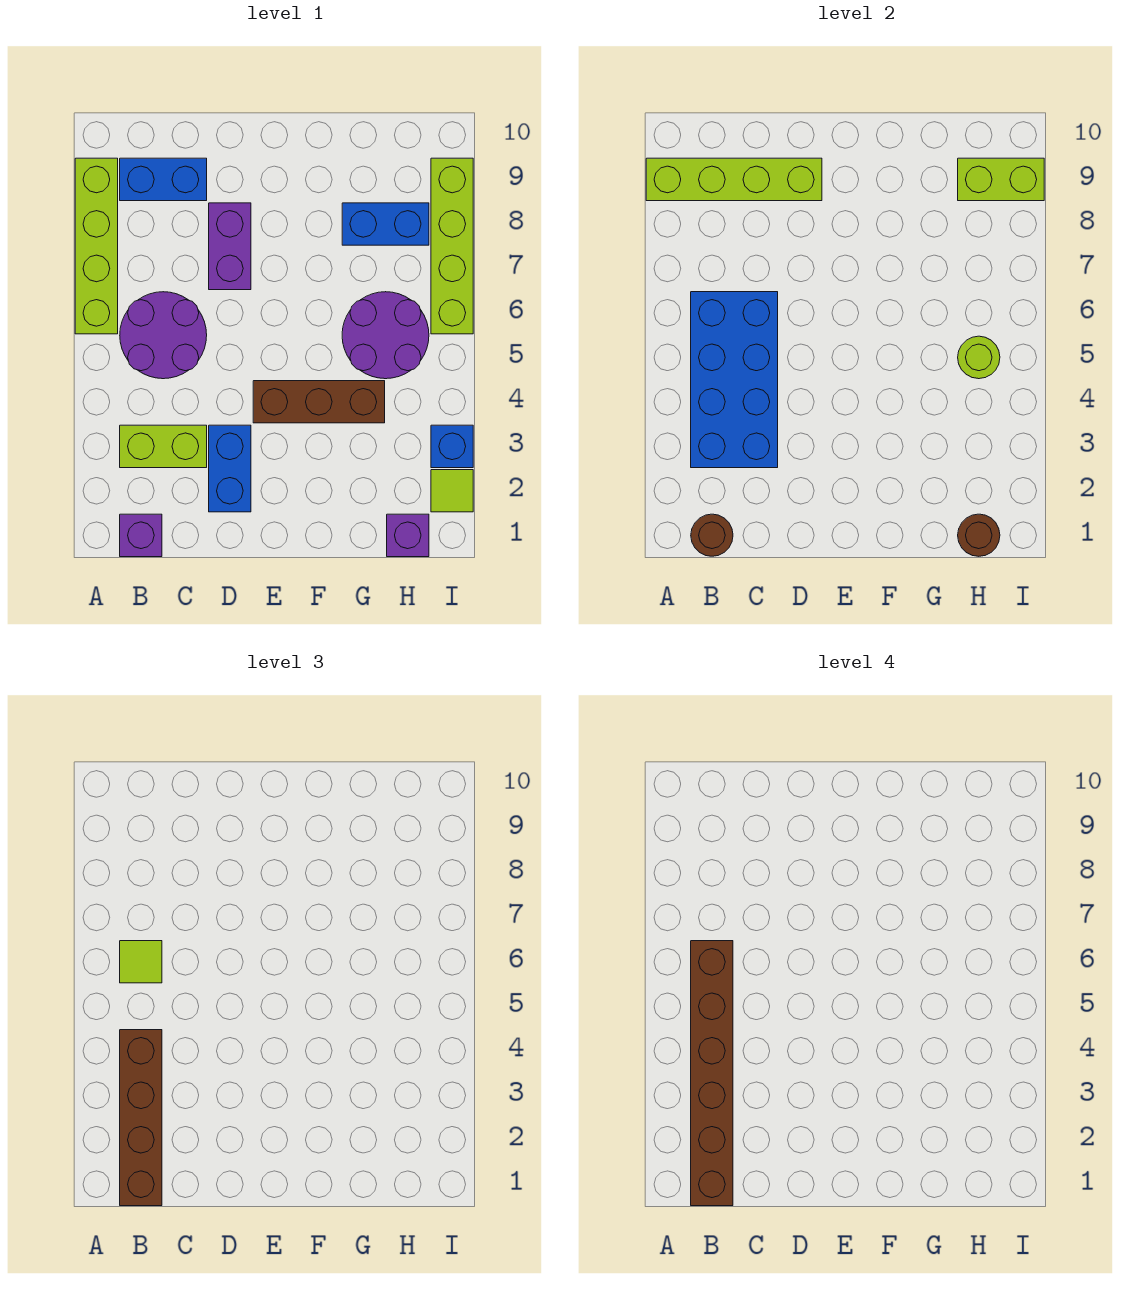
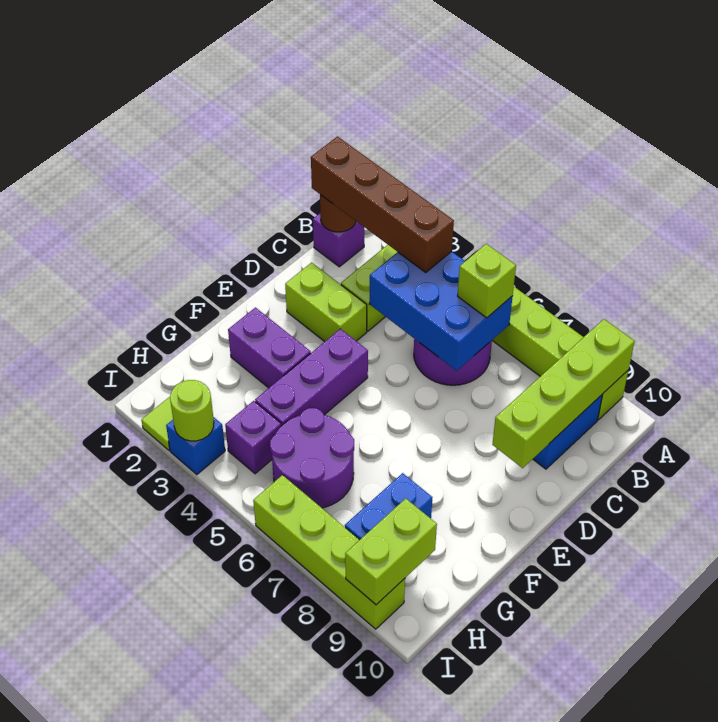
brown 1x6 brick [691,941,733,1206] -> none
blue 2x4 brick [691,292,778,468] -> blue 2x3 brick [370,251,513,371]
lime 1x1 tile [120,941,162,983] -> lime 1x1 brick [458,244,516,318]
blue 1x2 brick [209,425,251,512] -> lime 1x2 brick [285,262,367,342]
purple 1x2 brick [209,203,251,290] -> purple 1x2 brick moved to [228,308,311,388]
brown 1x3 brick [253,381,385,423] -> purple 1x3 brick [255,329,368,426]
purple 1x1 brick [387,514,429,557] -> purple 1x1 brick moved to [225,401,281,474]
brown 1x1 round brick [958,514,1000,556] -> none
lime 1x1 round brick [958,336,1000,379] -> lime 1x1 round brick moved to [170,380,214,441]

